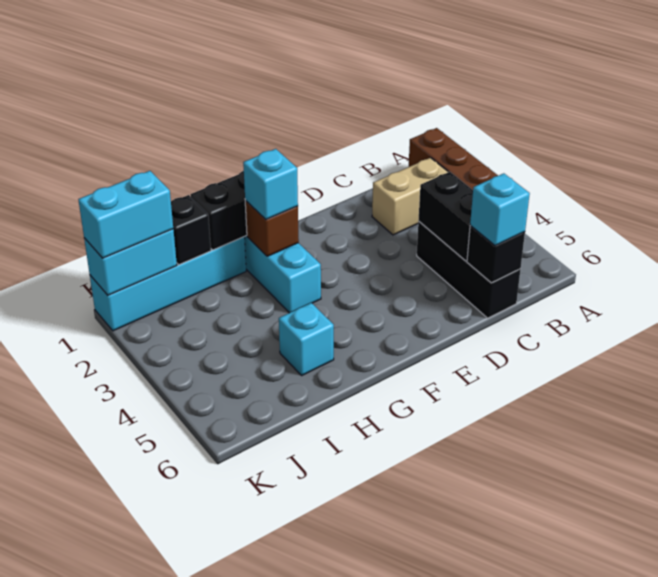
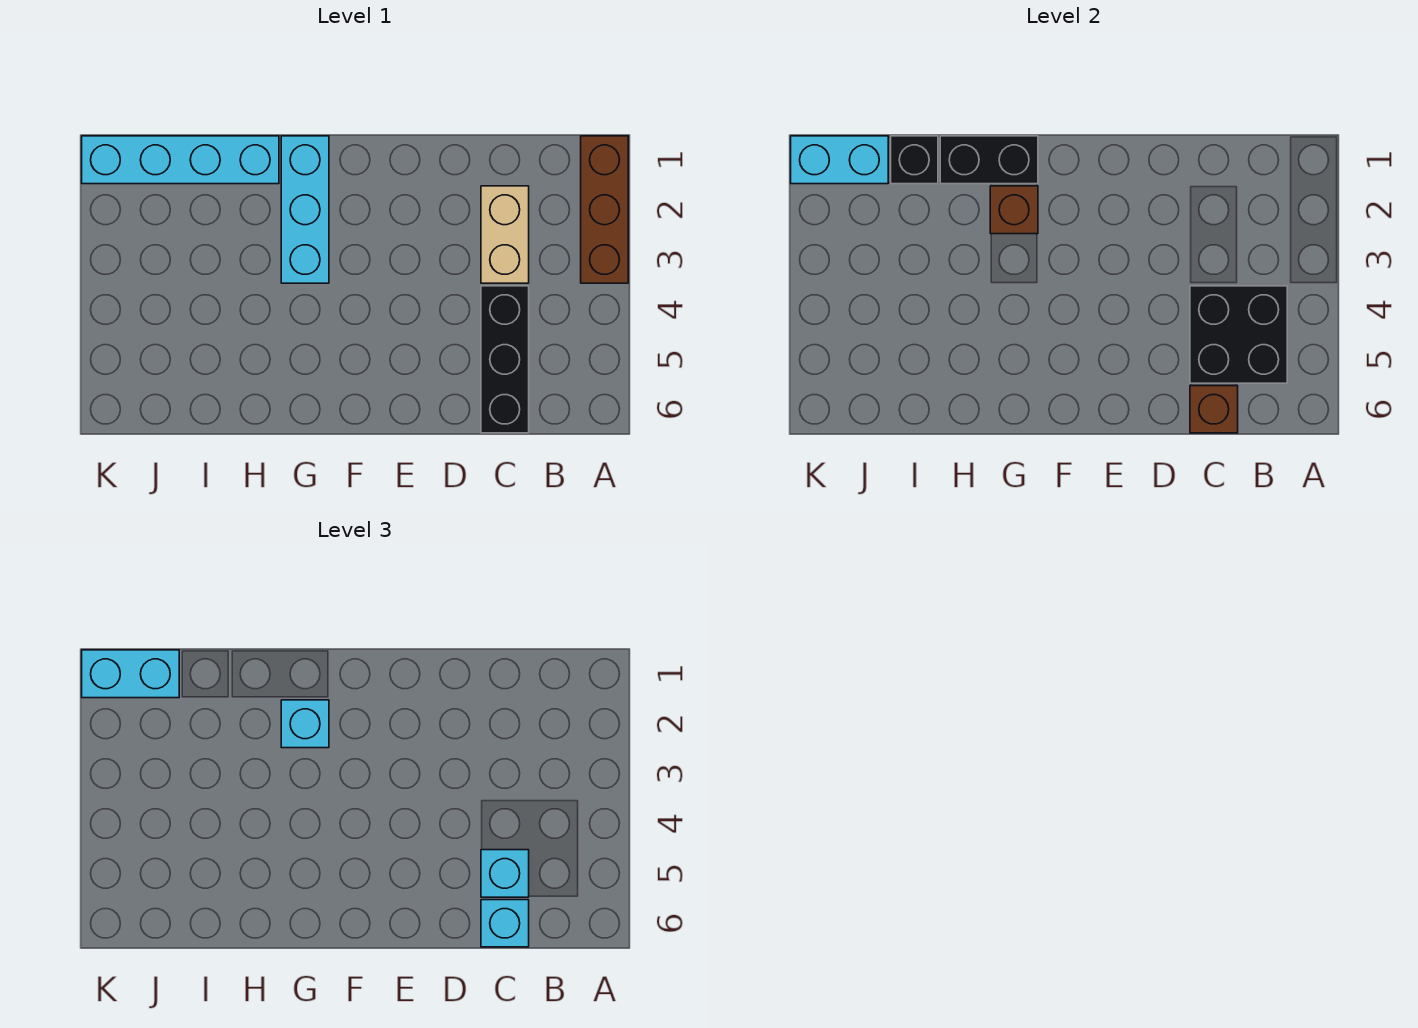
tan 1x2 brick [372,158,448,235] -> tan 1x2 brick turned to [481,186,529,283]
black 1x2 brick [418,172,473,261] -> black 2x2 brick [1190,286,1287,383]
black 1x1 brick [467,226,525,283] -> brown 1x1 brick [1190,386,1238,433]
cyan 1x1 brick [279,303,334,376] -> cyan 1x1 brick moved to [481,850,529,897]

